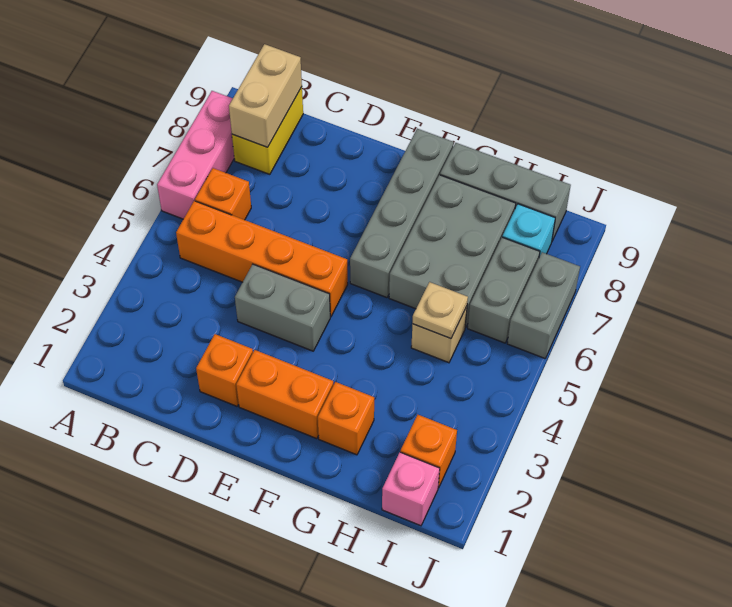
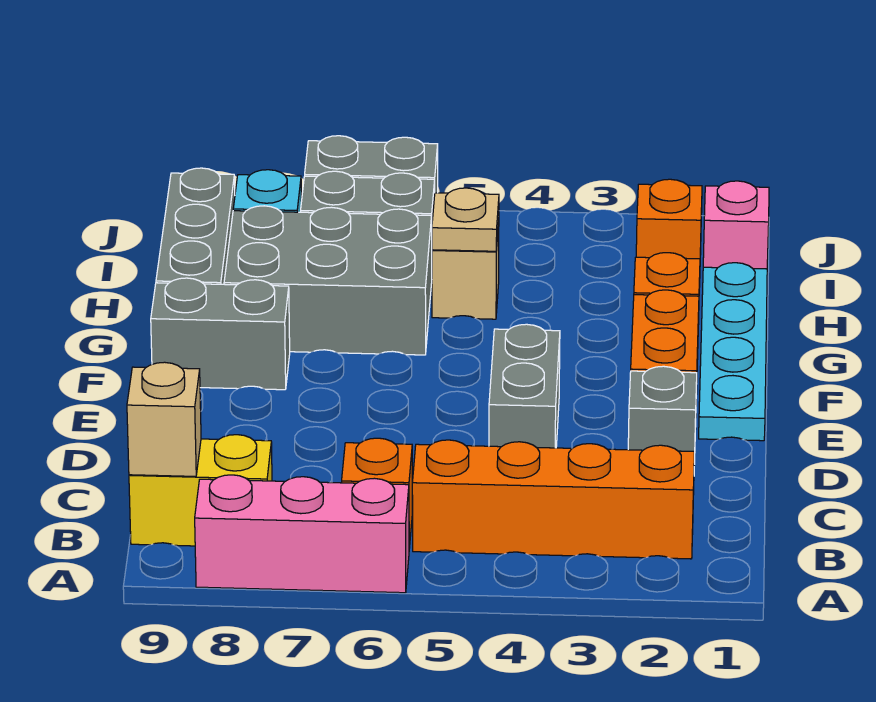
orange 1x4 brick [176,201,348,317] -> orange 1x4 brick turned to [412,440,694,559]
tan 1x2 brick [229,44,302,147] -> tan 1x1 brick [127,362,201,476]
orange 1x1 brick [196,334,253,406] -> grey 1x1 brick [628,366,697,464]
none -> cyan 1x4 plate [699,263,767,441]
grey 1x4 brick [350,129,454,298] -> grey 1x2 brick [151,278,290,390]

